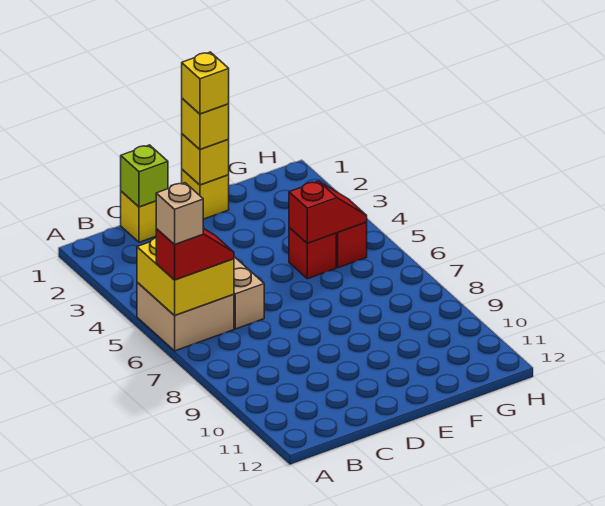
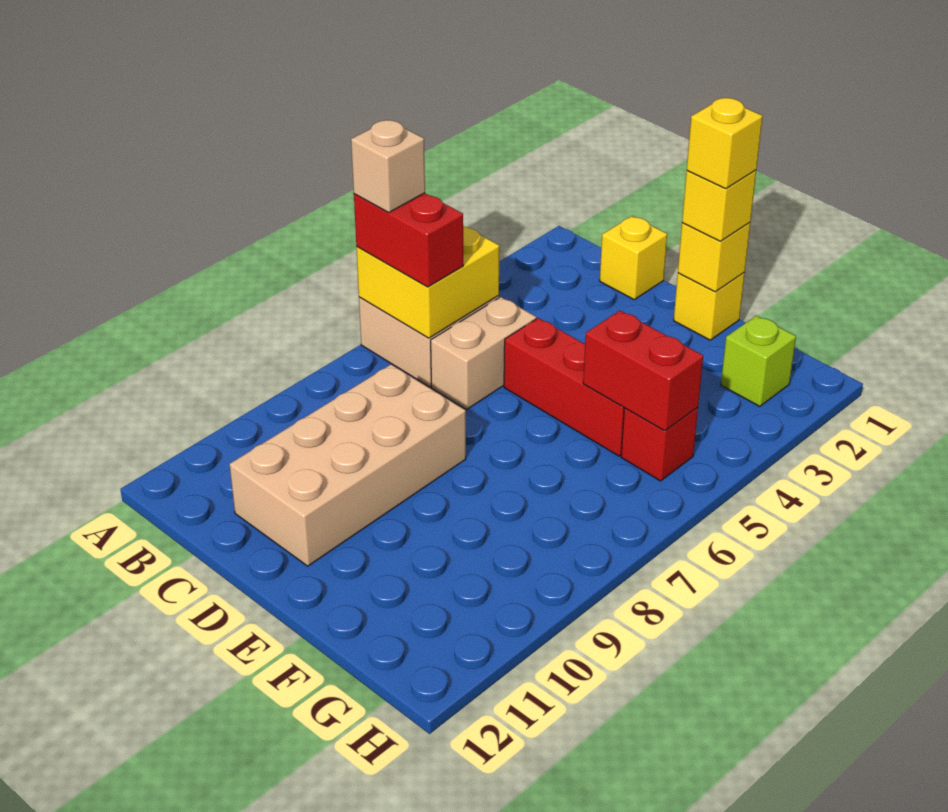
red 1x2 slope [156,228,234,280] -> red 1x2 brick [354,193,463,287]
lime 1x1 brick [121,145,168,207] -> lime 1x1 brick moved to [721,316,796,406]
none -> tan 2x4 brick [230,364,466,566]
red 1x1 brick [289,228,336,279] -> red 1x3 brick [504,318,625,456]
red 1x2 slope [289,181,367,243] -> red 1x2 brick [583,311,703,431]

